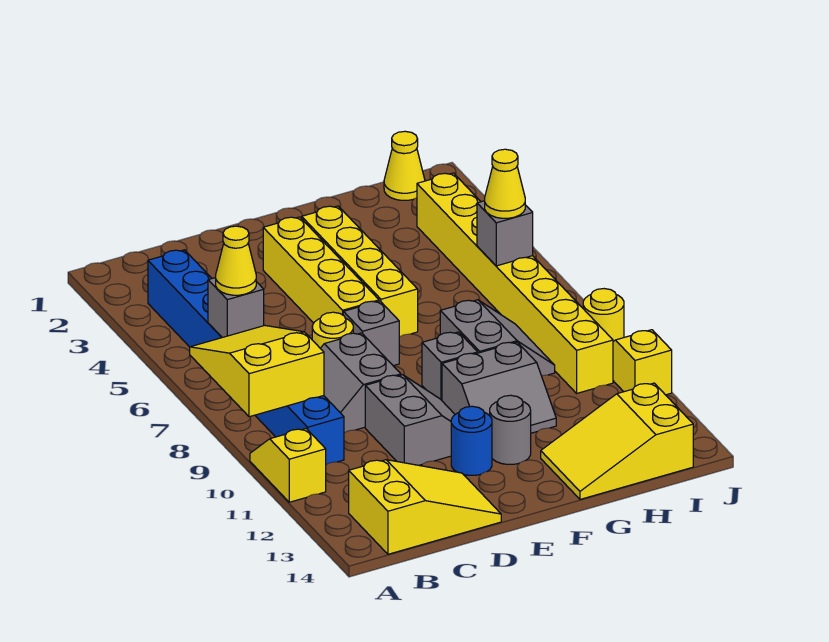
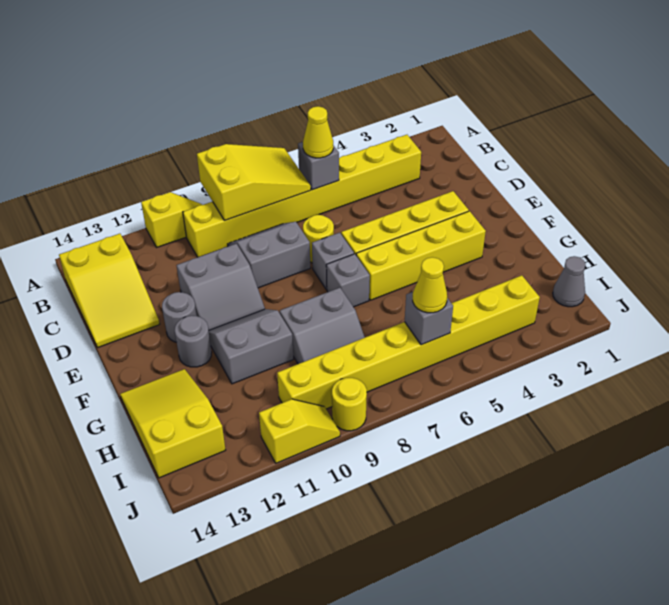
blue 1x8 brick [148,250,344,465] -> yellow 1x8 brick [183,135,421,257]
blue 1x1 round brick [451,406,492,475] -> grey 1x1 round brick [162,292,197,342]
grey 1x1 brick [422,332,478,400] -> grey 1x1 brick moved to [326,254,370,307]
grey 2x2 slope [442,342,556,433] -> grey 2x2 slope turned to [209,309,294,384]
yellow 1x1 cone [384,131,425,200] -> grey 1x1 cone [553,256,586,307]

